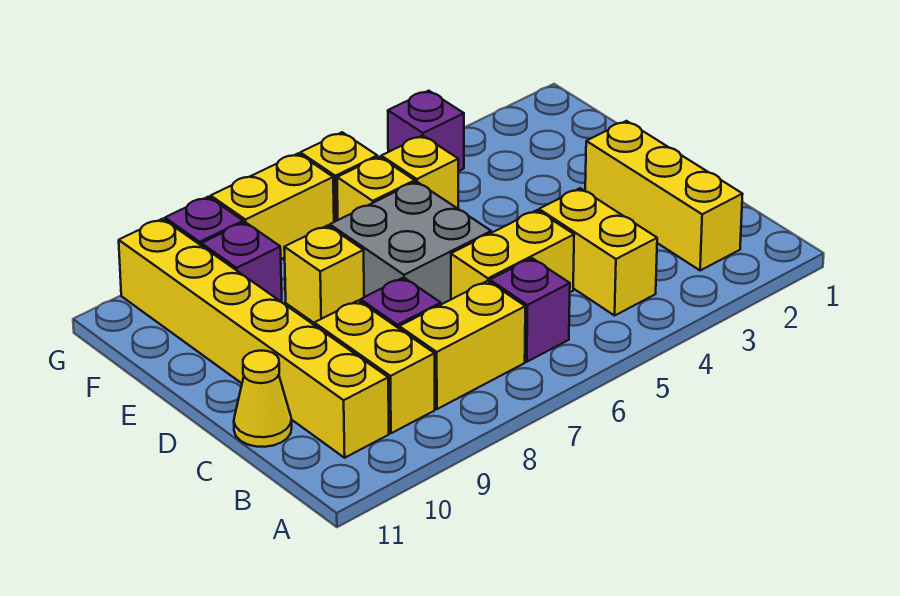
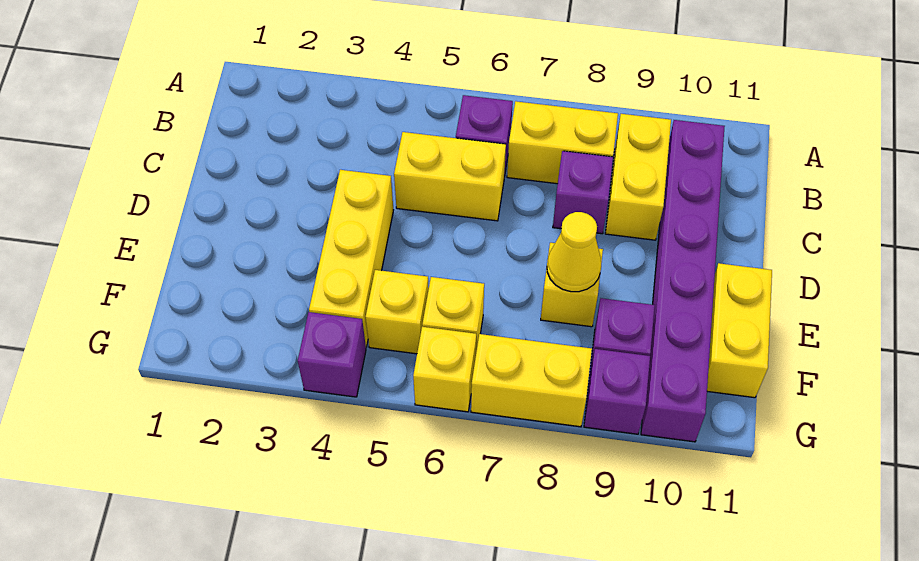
yellow 1x3 brick [585,121,743,270] -> yellow 1x3 brick moved to [309,170,393,347]
yellow 1x2 brick [539,188,657,315] -> yellow 1x2 brick moved to [707,263,772,398]
yellow 1x6 brick [119,219,389,458] -> purple 1x6 brick [641,120,725,442]
yellow 1x1 cone [234,351,292,447] -> yellow 1x1 cone moved to [547,212,601,292]
grey 2x2 brick [330,182,491,304] -> none

